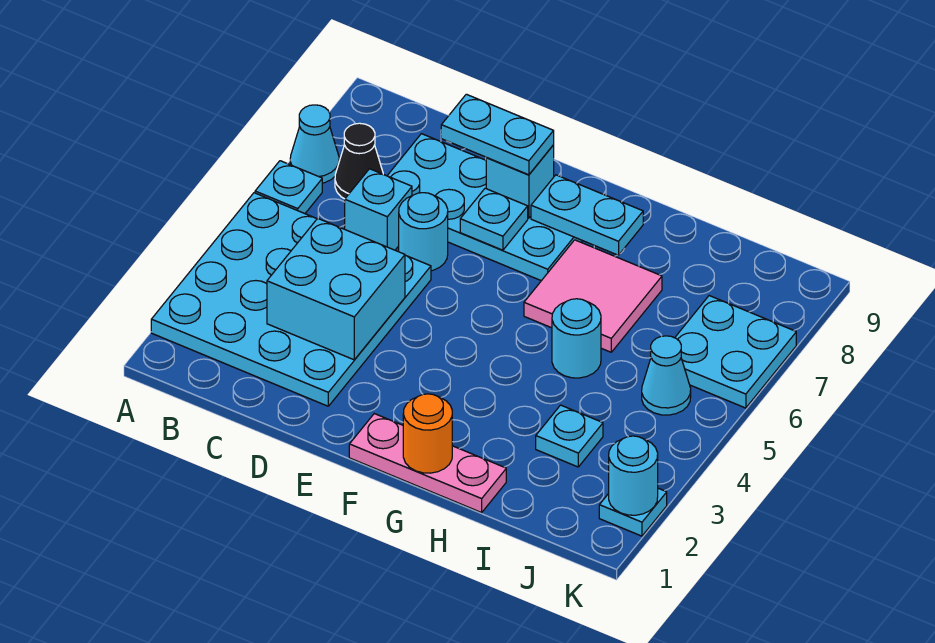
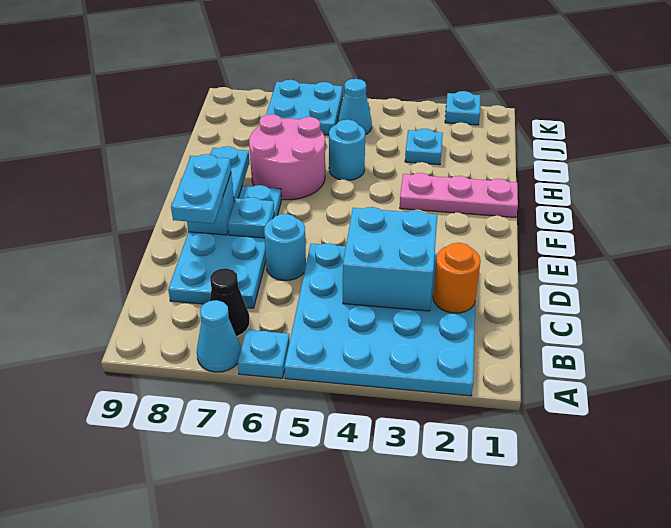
cyan 1x1 brick [345,169,412,250] -> none
pink 1x3 plate [349,414,506,513] -> pink 1x3 plate turned to [400,173,518,218]
orange 1x1 round brick [403,394,452,473] -> orange 1x1 round brick moved to [433,243,481,313]
pink 2x2 tile [524,240,662,352] -> pink 2x2 round brick [249,114,325,200]
cyan 1x1 round brick [609,436,658,515] -> none

